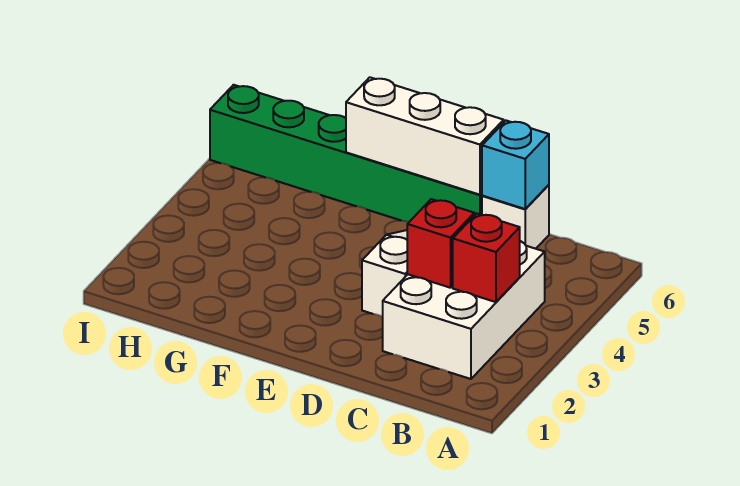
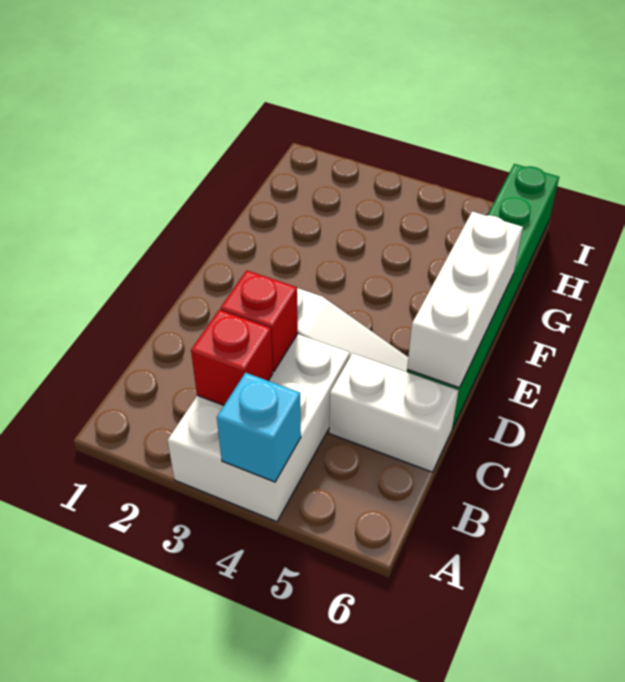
white 2x3 brick [383,241,545,379] -> white 2x3 brick turned to [167,334,350,522]
white 1x1 brick [482,185,549,249] -> white 1x2 brick [329,353,458,472]
cyan 1x1 brick [482,121,549,209] -> cyan 1x1 brick moved to [217,373,301,482]

